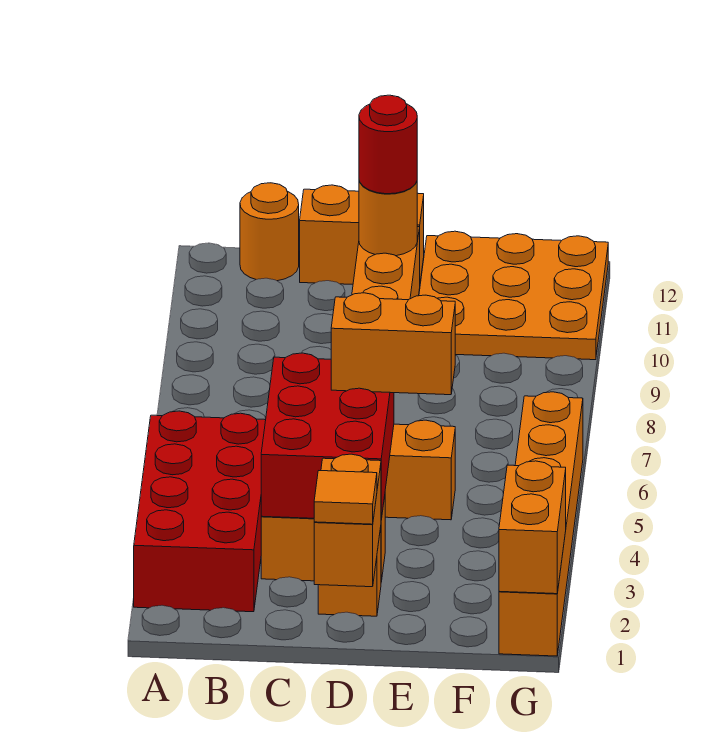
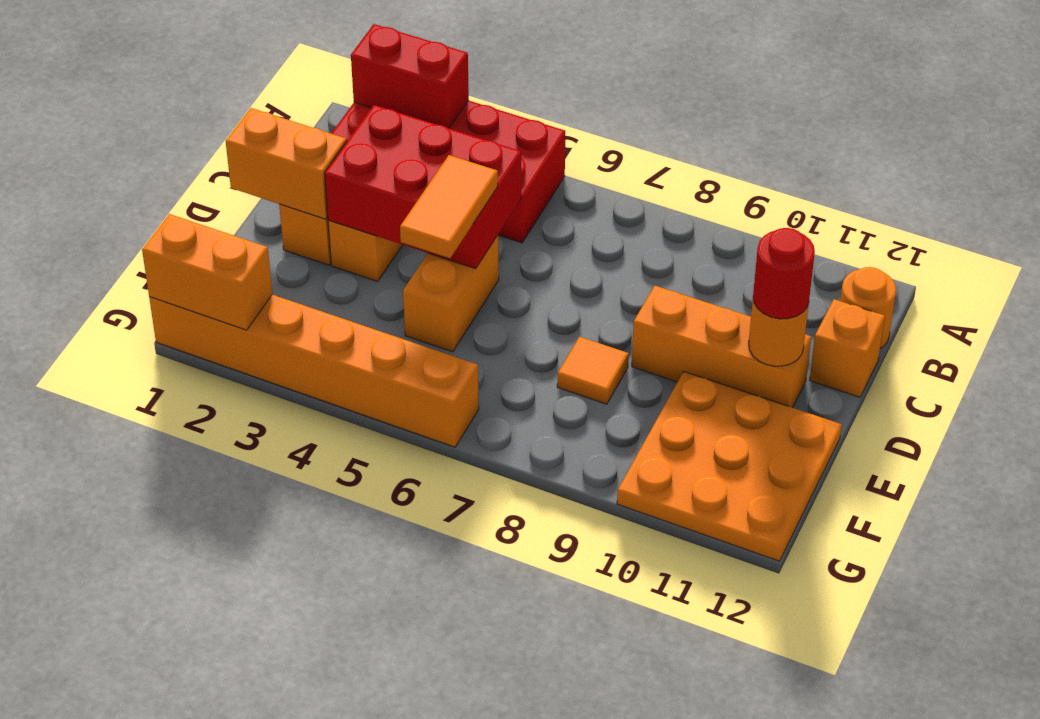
none -> red 1x2 brick [351,24,469,128]
orange 1x2 brick [300,185,424,284] -> orange 1x1 brick [810,299,885,397]
orange 1x1 tile [314,471,377,524] -> orange 1x1 tile moved to [557,337,629,404]
orange 1x2 brick [331,293,455,395] -> orange 1x2 tile [400,155,498,258]

